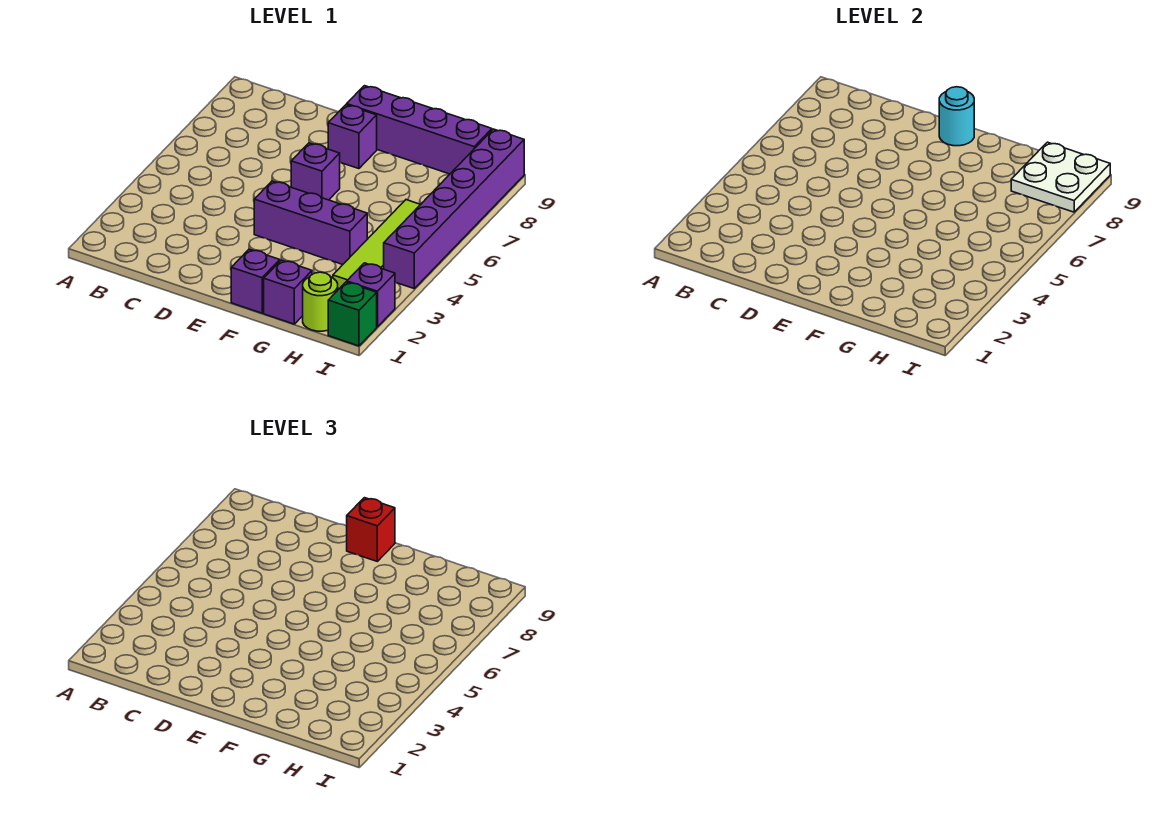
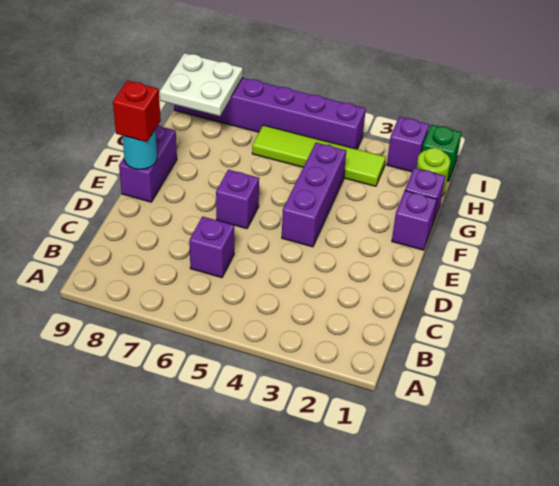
purple 1x1 brick [328,105,377,169] -> purple 1x1 brick moved to [189,216,234,278]
purple 1x4 brick [347,86,492,174] -> purple 1x2 brick [119,125,177,202]

